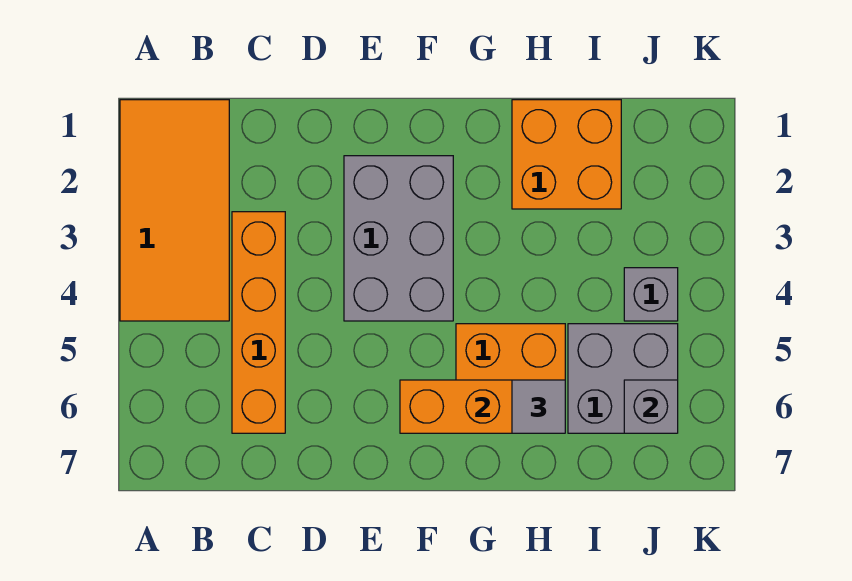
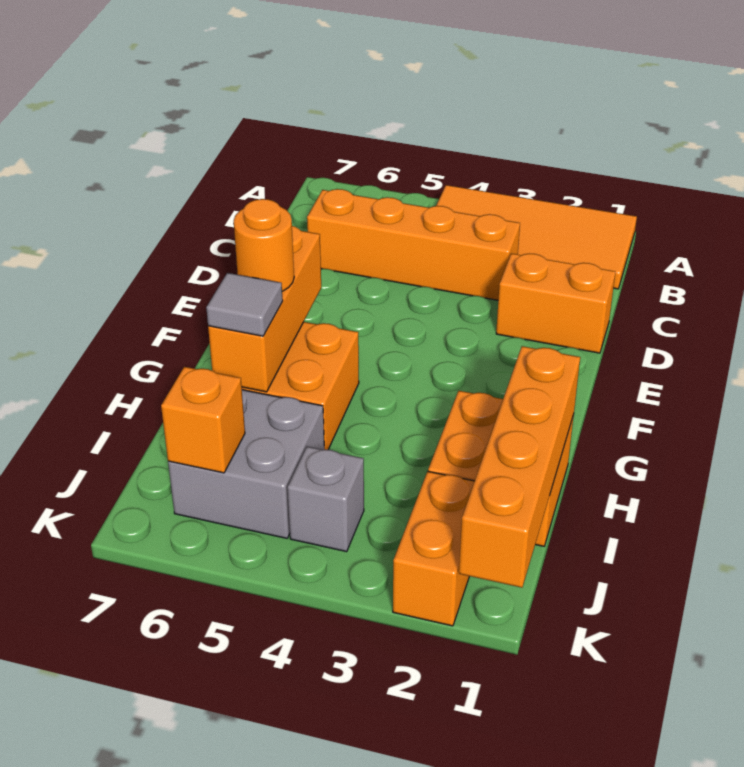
none -> orange 1x2 brick [496,253,615,353]
grey 2x3 brick [344,156,453,321] -> none
none -> orange 1x1 round brick [234,199,294,291]
none -> orange 1x4 brick [459,346,580,588]
none -> orange 1x2 brick [393,472,474,626]
grey 1x1 brick [624,380,678,433] -> orange 1x1 brick [161,367,245,473]

